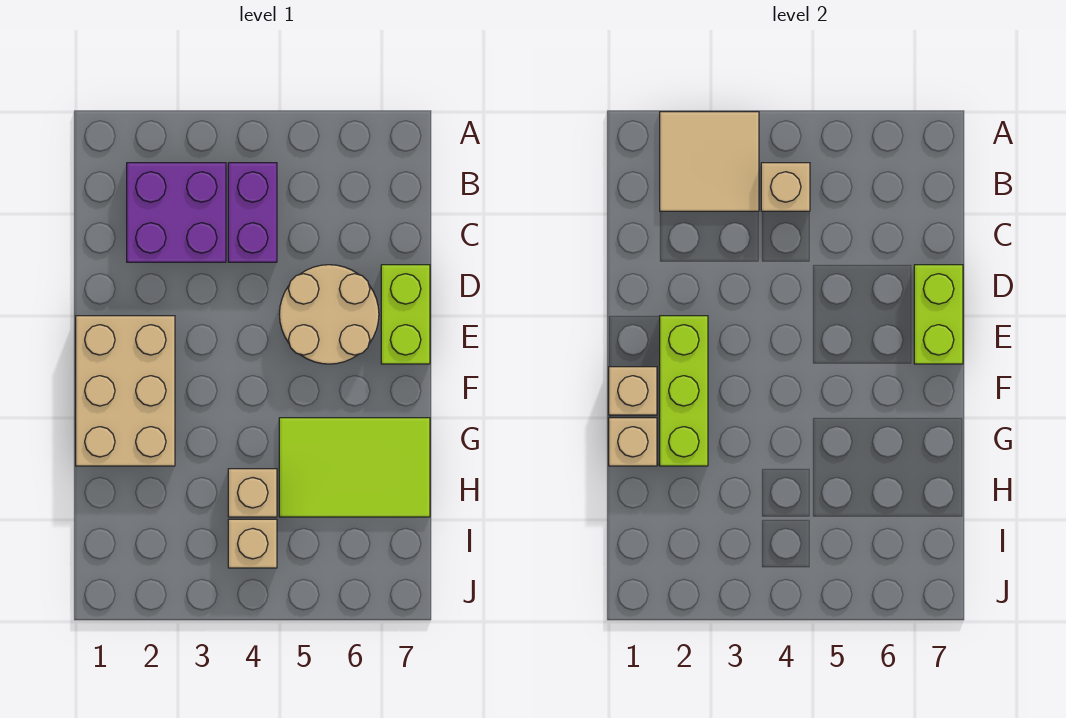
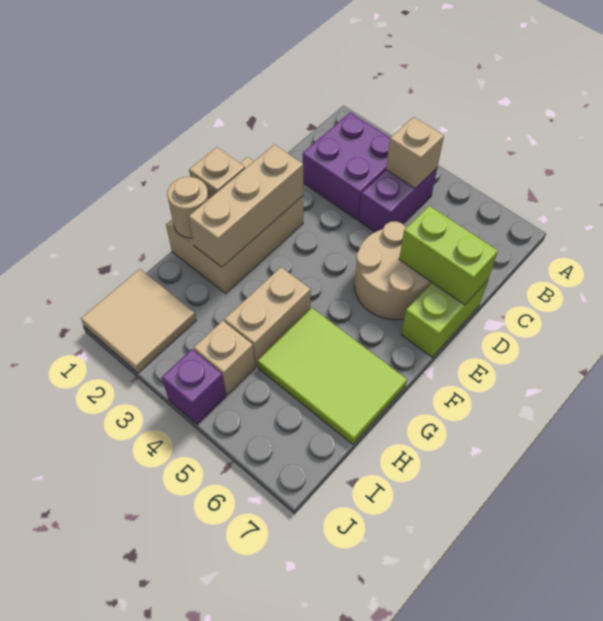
tan 2x2 tile [660,112,759,211] -> tan 2x2 tile moved to [81,269,196,373]
lime 1x2 brick [914,265,963,364] -> lime 1x2 brick turned to [399,206,498,305]
lime 1x3 brick [660,316,708,466] -> tan 1x3 brick [189,144,303,267]
tan 1x1 brick [609,418,657,466] -> tan 1x1 round brick [167,177,209,238]
tan 1x1 brick [228,469,277,517] -> tan 1x2 brick [224,267,311,367]
none -> purple 1x1 brick [162,349,226,424]

